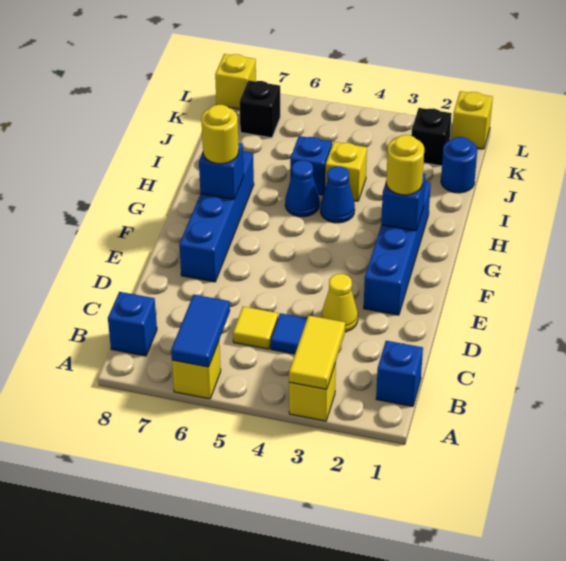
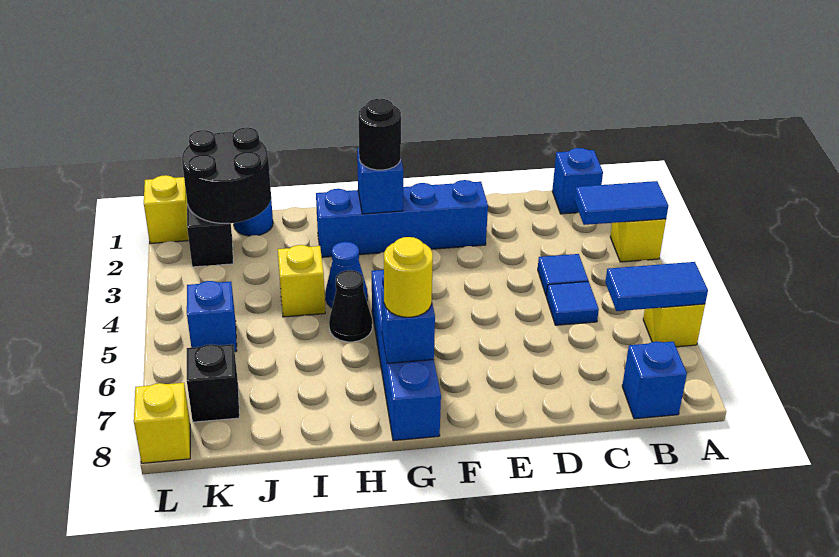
yellow 1x2 tile [289,315,345,389] -> blue 1x2 tile [574,181,668,225]
yellow 1x1 tile [233,307,278,349] -> blue 1x1 tile [546,281,599,325]
yellow 1x1 cone [322,274,358,332] -> none
blue 1x4 brick [179,151,254,282] -> blue 1x4 brick turned to [372,270,441,441]
yellow 1x1 round brick [386,135,424,195] -> black 1x1 round brick [358,99,401,170]
blue 1x1 cone [285,160,320,217] -> black 1x1 cone [329,270,372,342]
blue 1x1 brick [290,136,332,195] -> blue 1x1 brick moved to [187,281,237,352]
none -> black 2x2 round brick [182,127,271,223]

